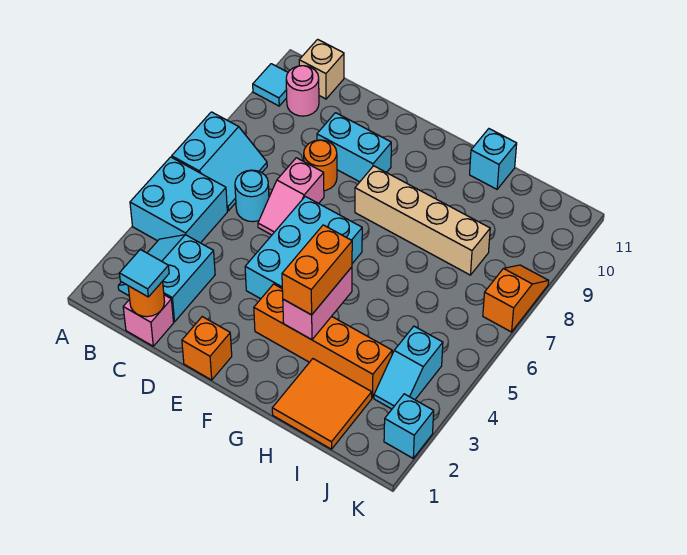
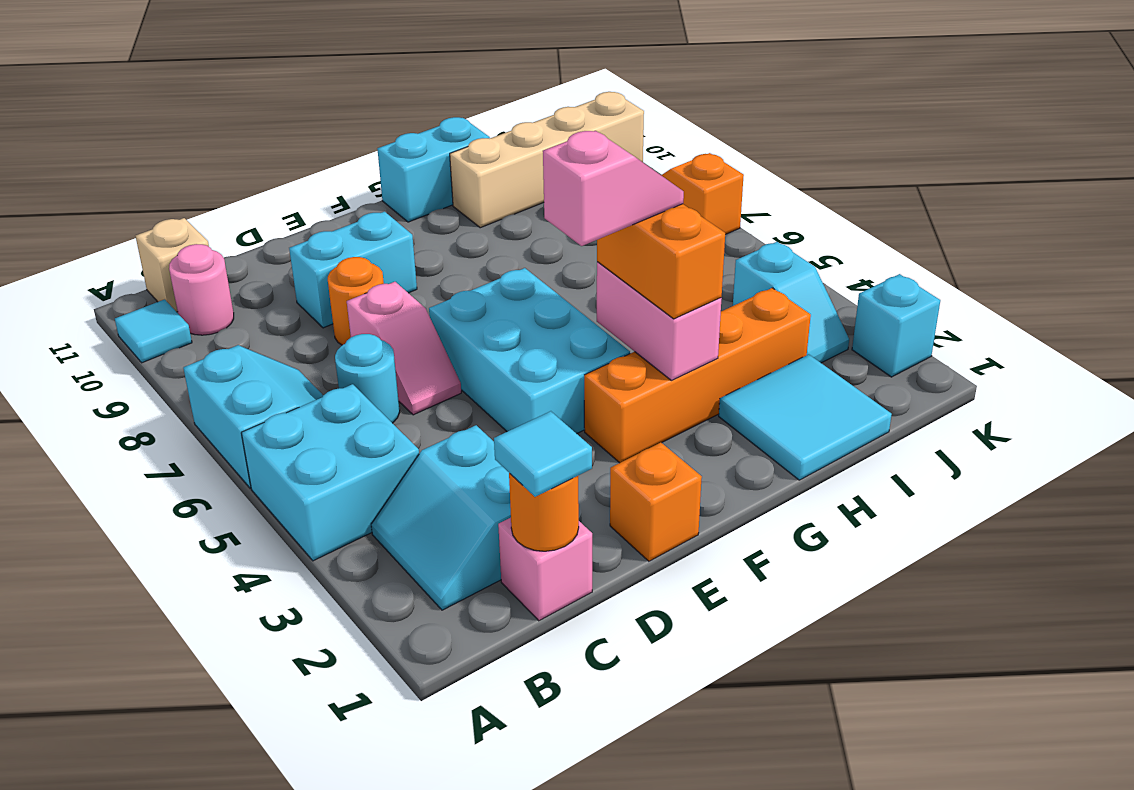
none -> pink 1x2 slope [543,131,684,246]
tan 1x4 brick [355,166,490,275] -> tan 1x4 brick moved to [450,92,644,228]
orange 2x2 tile [272,359,372,449] -> cyan 2x2 tile [719,354,892,480]
cyan 1x1 brick [470,129,517,189] -> cyan 1x2 brick [377,117,490,222]

